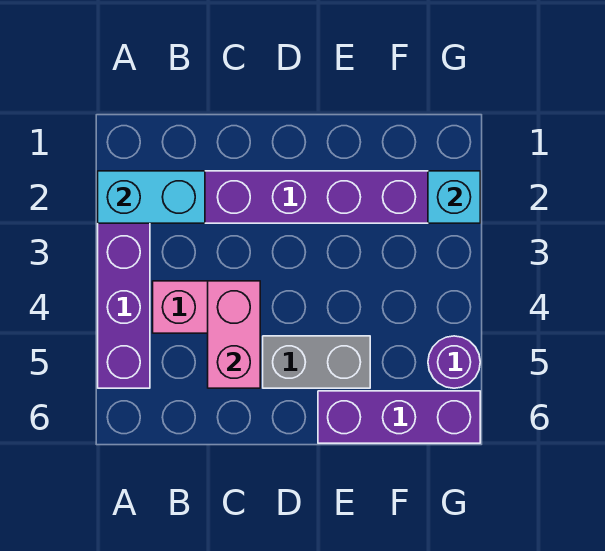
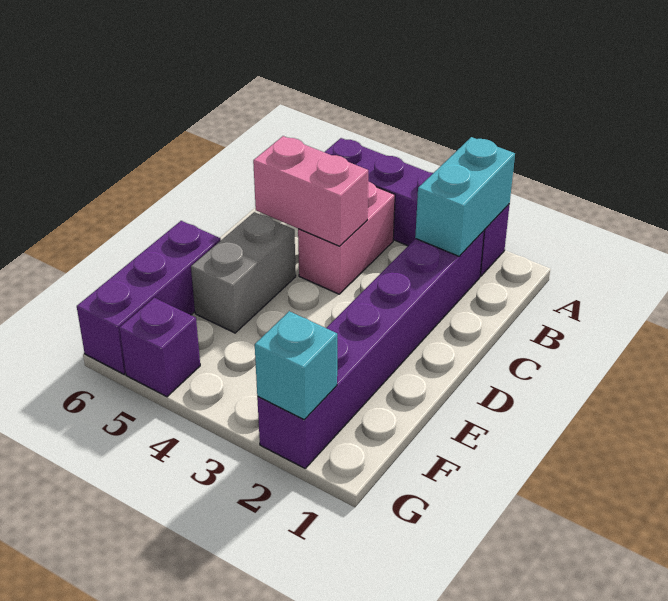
purple 1x1 round brick [428,336,480,388] -> purple 1x1 brick [119,298,200,397]

